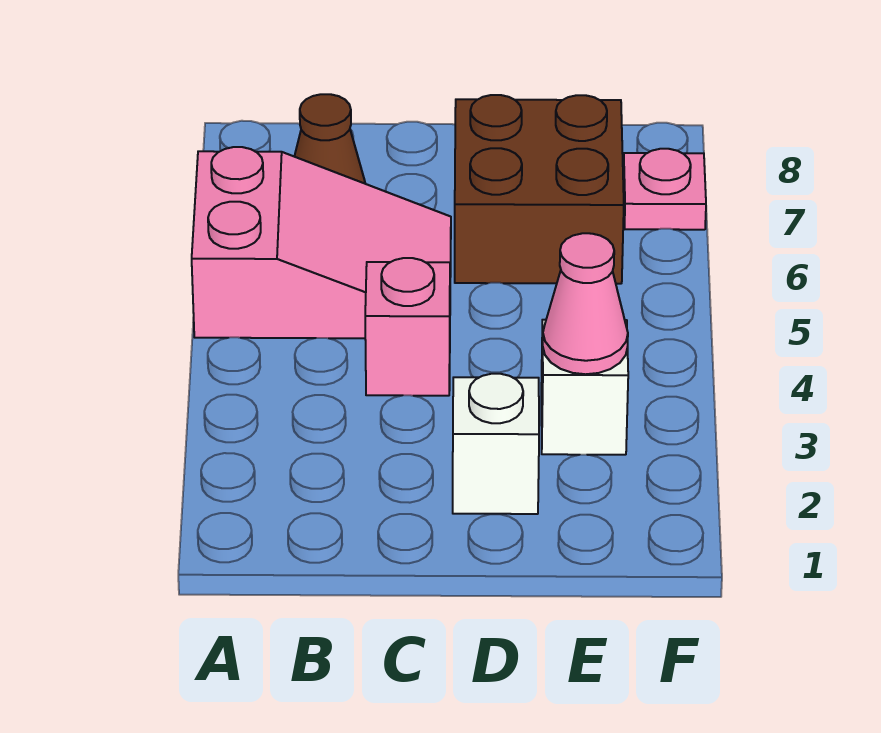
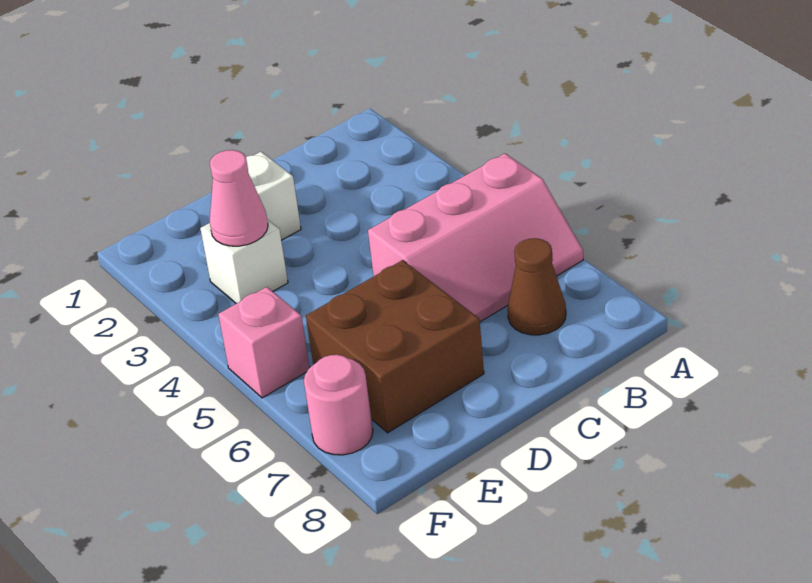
pink 2x3 slope [192,147,451,338] -> pink 2x3 slope turned to [368,154,583,322]
pink 1x1 brick [365,258,450,396] -> pink 1x1 brick moved to [218,287,310,398]
pink 1x1 plate [623,149,706,230] -> pink 1x1 round brick [304,355,373,455]

